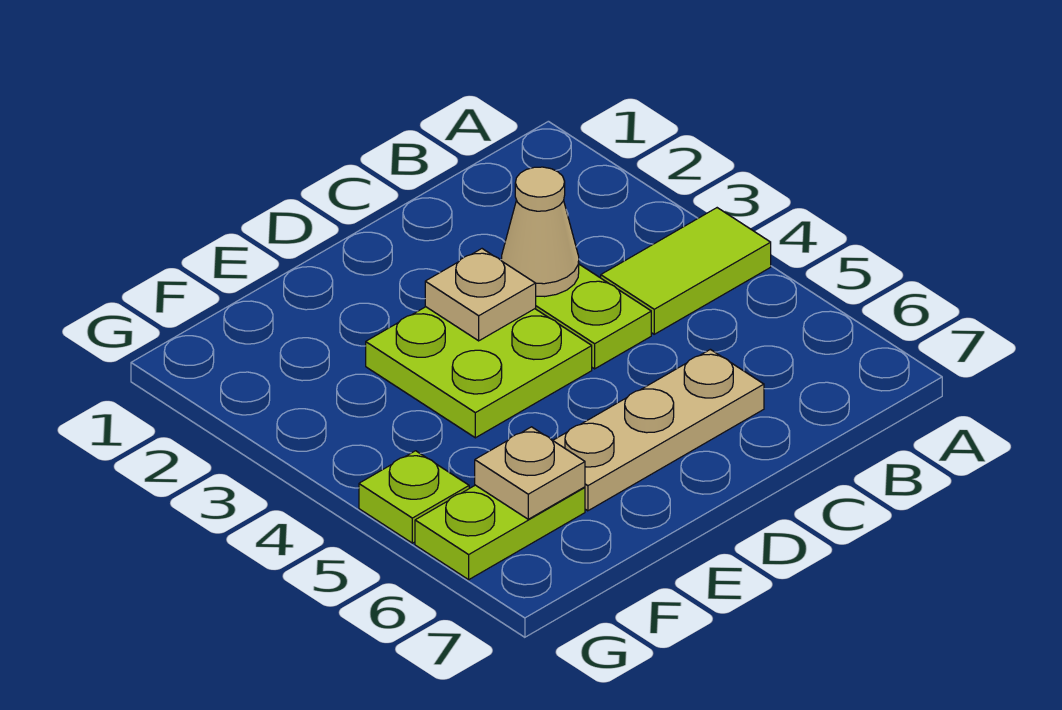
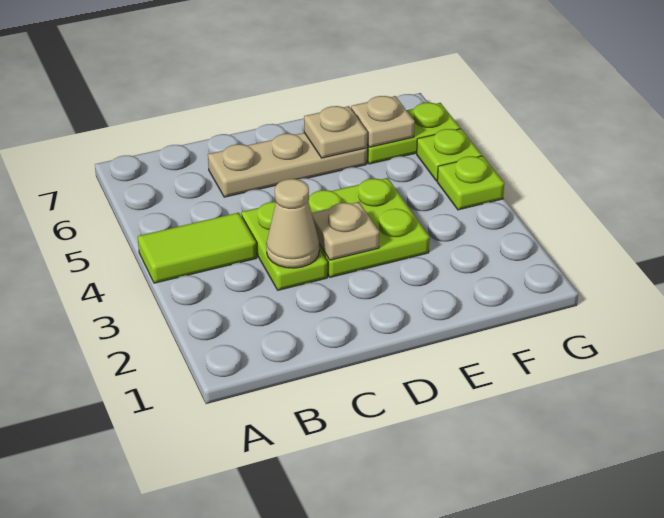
none -> tan 1x1 plate [304,106,367,158]
none -> lime 1x1 plate [437,156,504,210]

